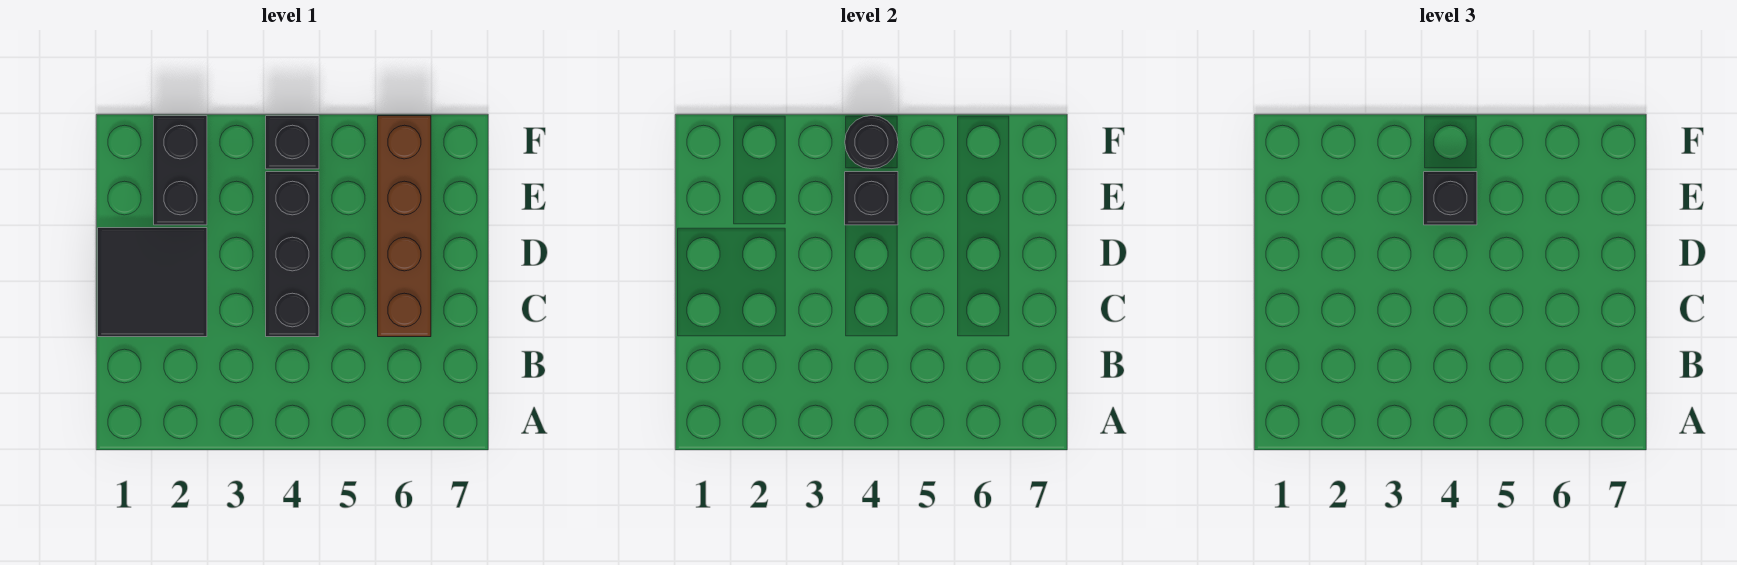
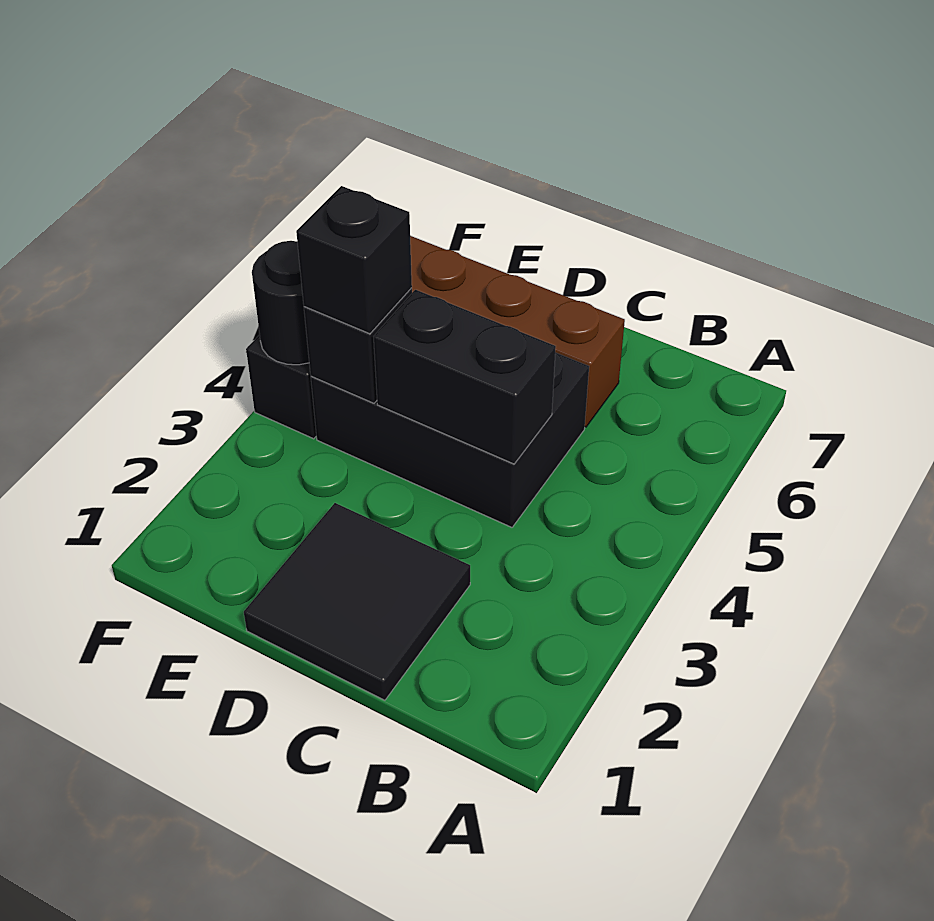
black 1x3 brick [266,172,319,337] -> black 2x3 brick [311,352,589,527]
black 1x2 brick [154,116,207,225] -> black 1x2 brick moved to [373,290,556,464]

